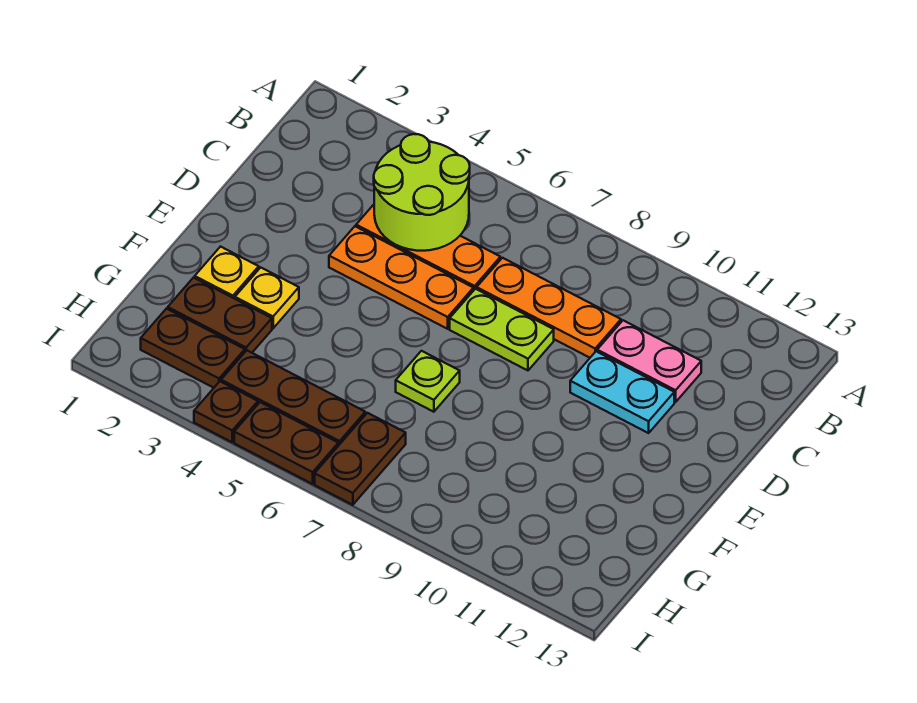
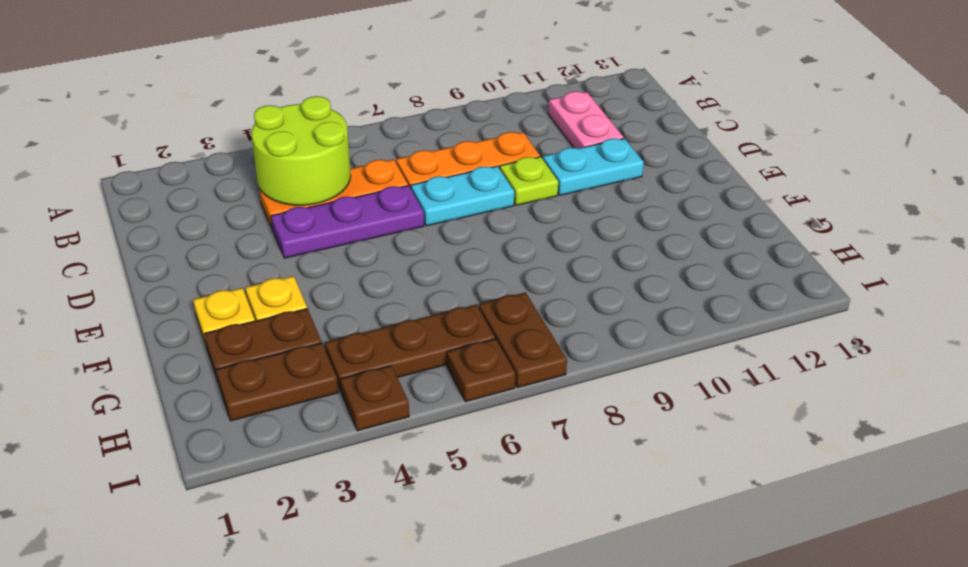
pink 1x2 plate [597,320,701,402] -> pink 1x2 plate turned to [548,91,624,148]
orange 1x3 plate [329,226,473,329] -> purple 1x3 plate [271,186,424,258]
lime 1x2 plate [450,289,554,370] -> cyan 1x2 plate [411,166,514,226]
lime 1x1 plate [396,351,460,412] -> lime 1x1 plate moved to [500,157,558,205]
brown 1x2 plate [234,402,338,484] -> brown 1x1 plate [447,339,515,402]

